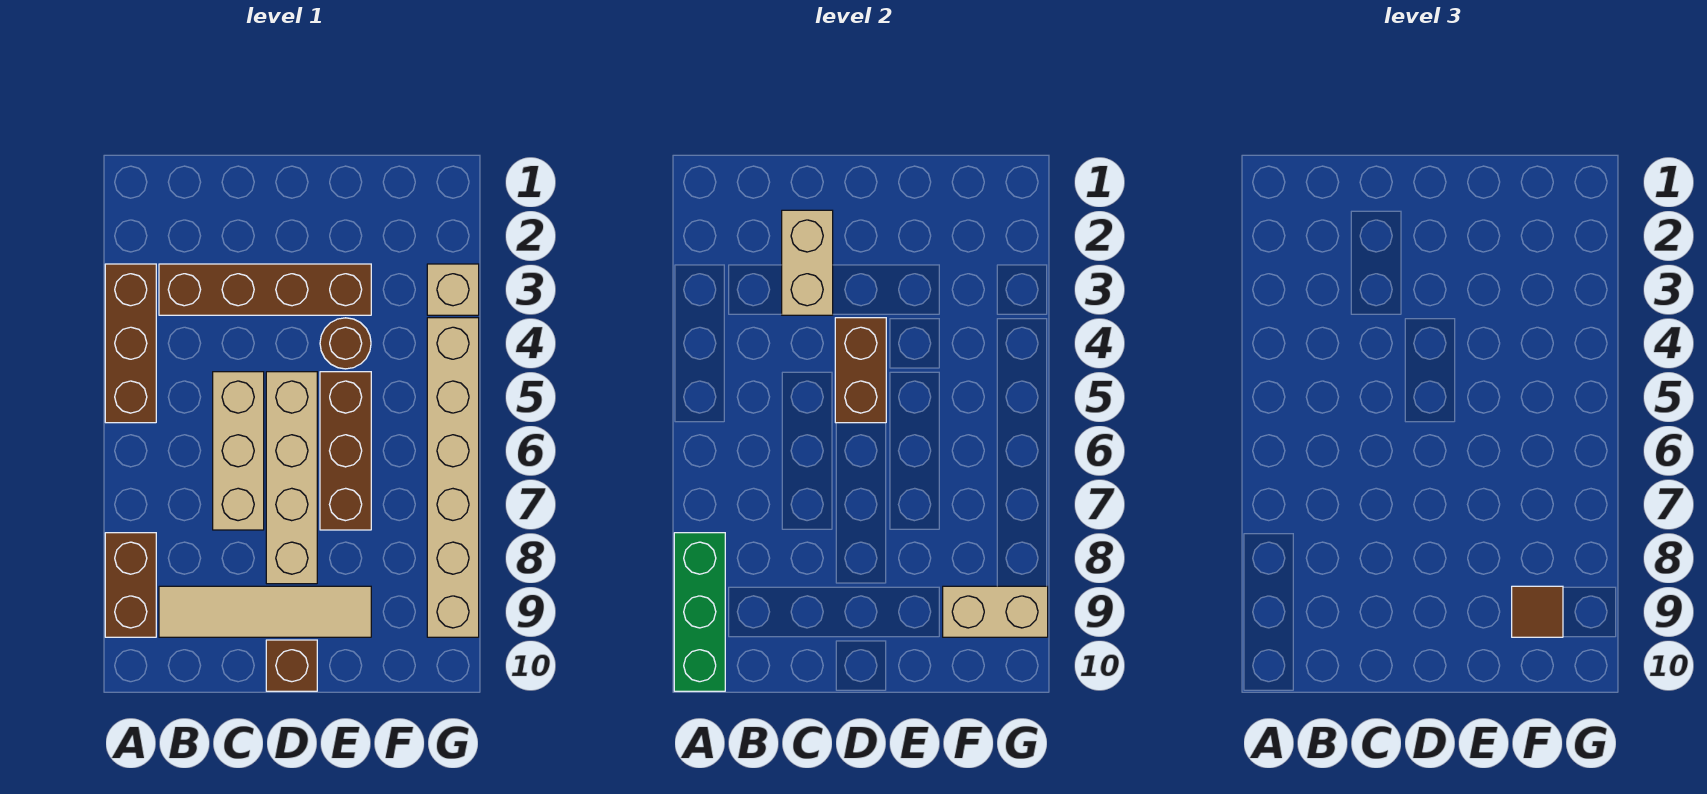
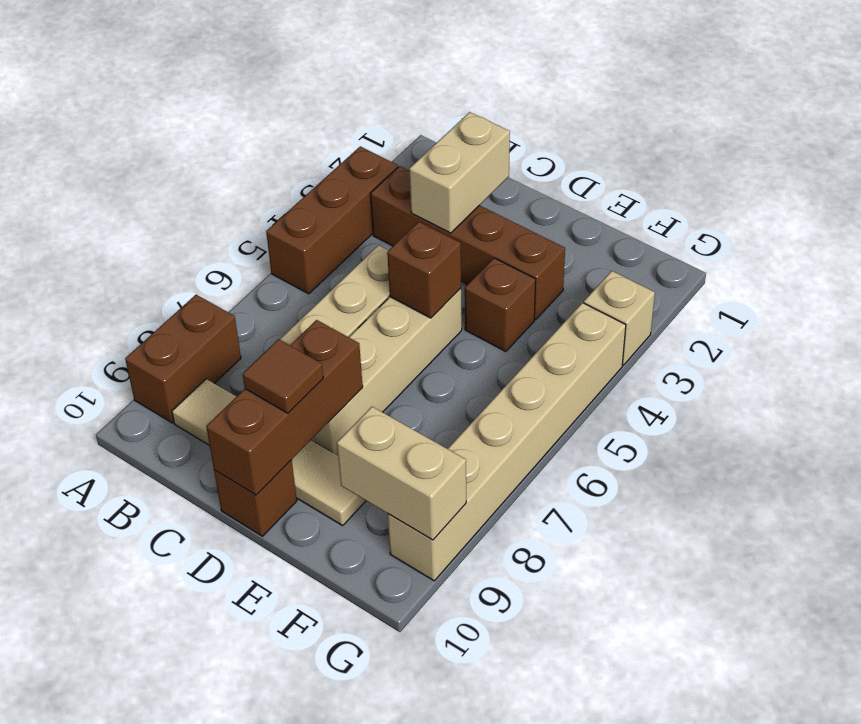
green 1x3 brick [674,533,725,691] -> none
brown 1x2 brick [835,318,886,423] -> brown 1x1 brick [387,222,461,318]
brown 1x1 round brick [320,318,371,369] -> brown 1x1 brick [465,258,536,352]
brown 1x3 brick [320,372,371,530] -> brown 1x3 brick moved to [206,320,363,495]
brown 1x1 tile [1512,586,1563,637] -> brown 1x1 tile moved to [243,339,323,413]

